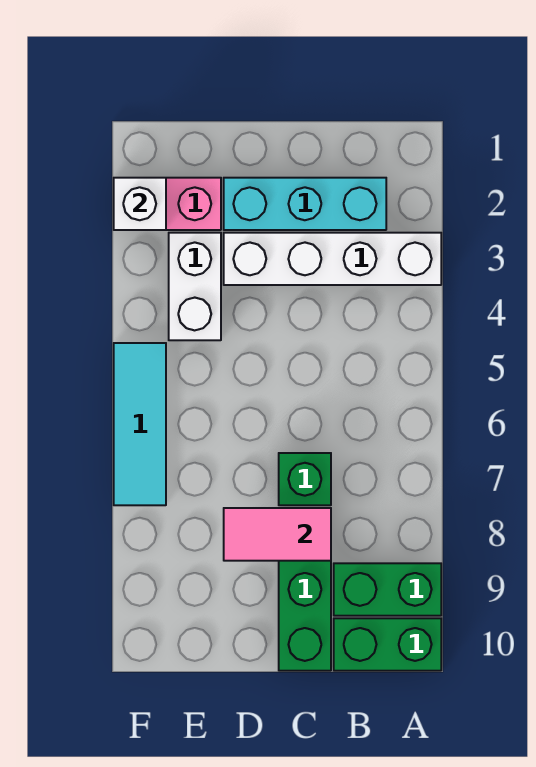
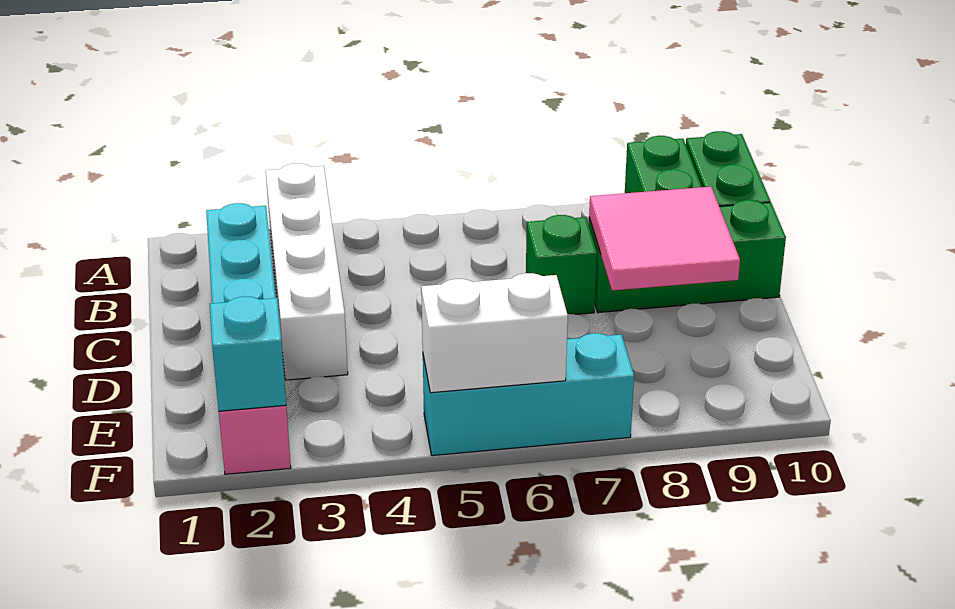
pink 1x2 tile [224,508,331,561] -> pink 2x2 tile [589,187,740,291]
white 1x2 brick [169,233,221,340] -> white 1x2 brick moved to [421,273,568,393]
white 1x1 brick [114,178,166,230] -> cyan 1x1 brick [210,296,286,411]
cyan 1x3 tile [114,343,166,505] -> cyan 1x3 brick [423,333,634,456]

